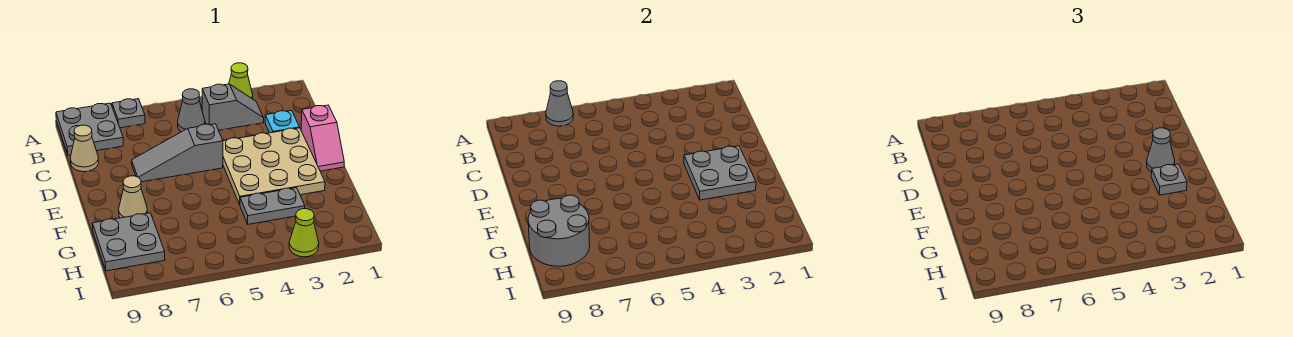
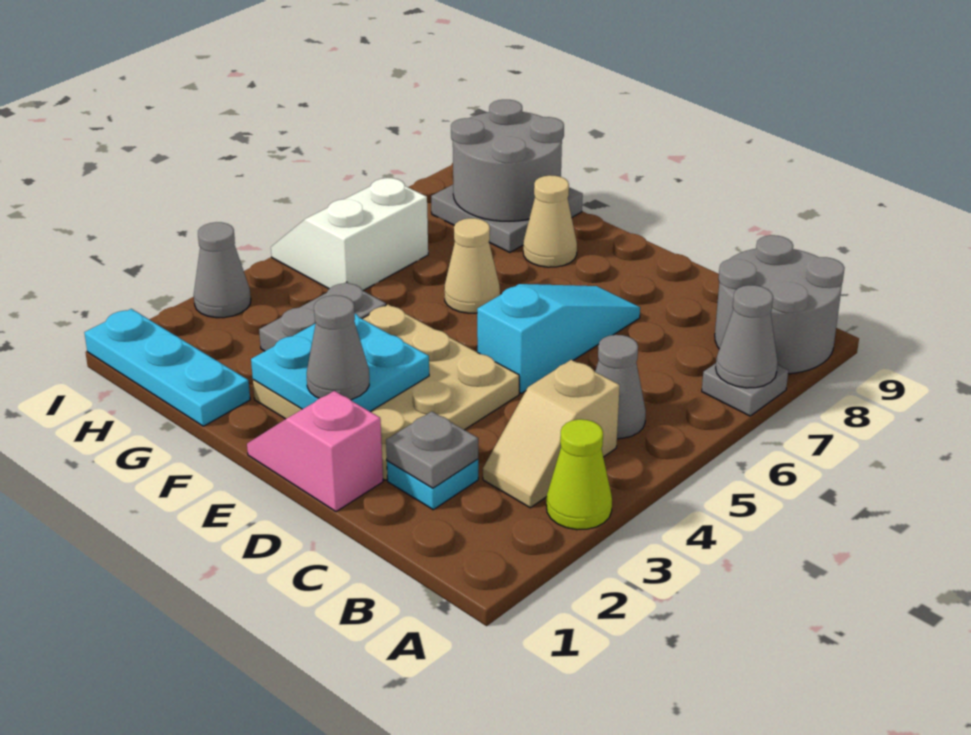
grey 2x2 plate [56,103,123,155] -> grey 2x2 round brick [715,235,845,374]
grey 1x2 slope [202,84,264,130] -> tan 1x2 slope [483,360,620,508]
tan 1x1 cone [70,125,99,172] -> tan 1x1 cone moved to [444,218,500,313]
grey 1x3 slope [132,124,223,182] -> cyan 1x3 slope [477,284,640,393]
grey 2x2 plate [684,146,756,200] -> cyan 2x2 plate [251,314,429,412]
grey 1x1 plate [1151,164,1187,195] -> grey 1x1 plate moved to [386,411,478,488]
none -> cyan 1x3 plate [84,309,250,426]
none -> white 2x2 slope [271,178,428,290]
lime 1x1 cone [289,209,319,257] -> grey 1x1 cone [194,222,251,318]

